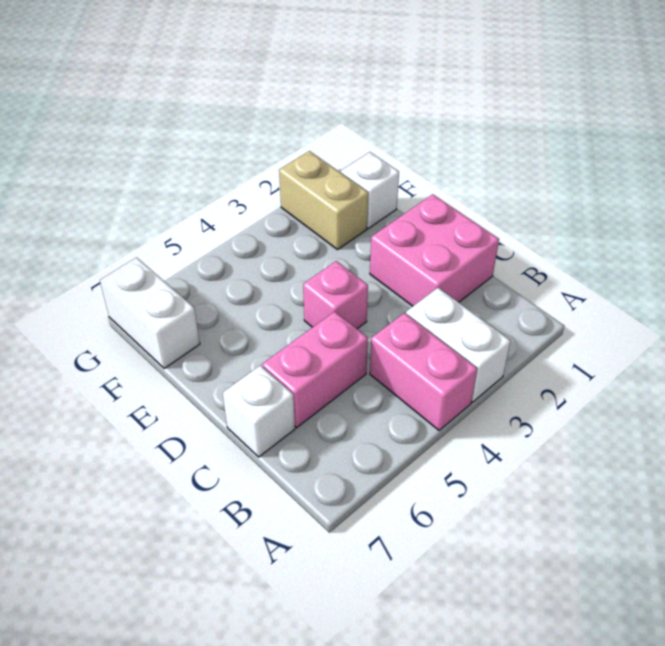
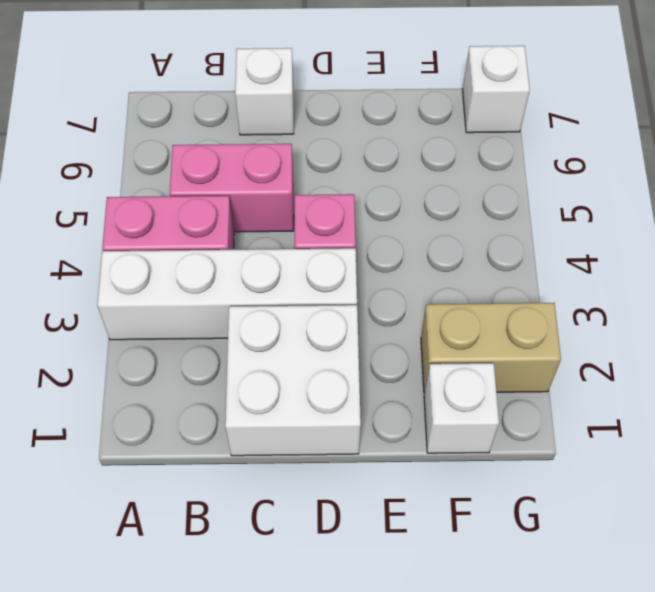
white 1x2 brick [406,288,511,402] -> white 1x4 brick [97,248,357,340]
pink 2x2 brick [370,194,499,306] -> white 2x2 brick [225,305,361,456]
pink 1x2 brick [262,312,368,428] -> pink 1x2 brick turned to [170,144,294,232]
white 1x2 brick [100,257,200,369] -> white 1x1 brick [463,46,530,133]

